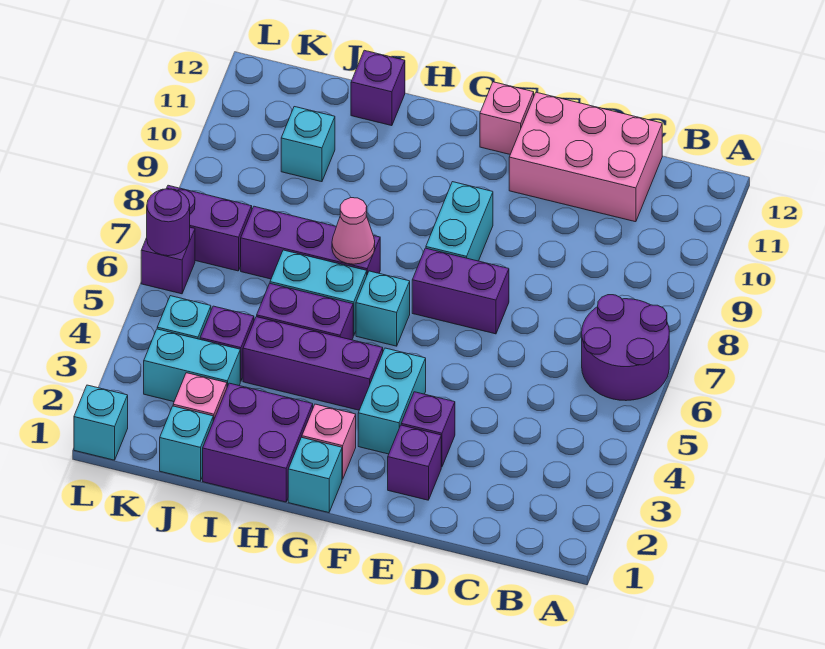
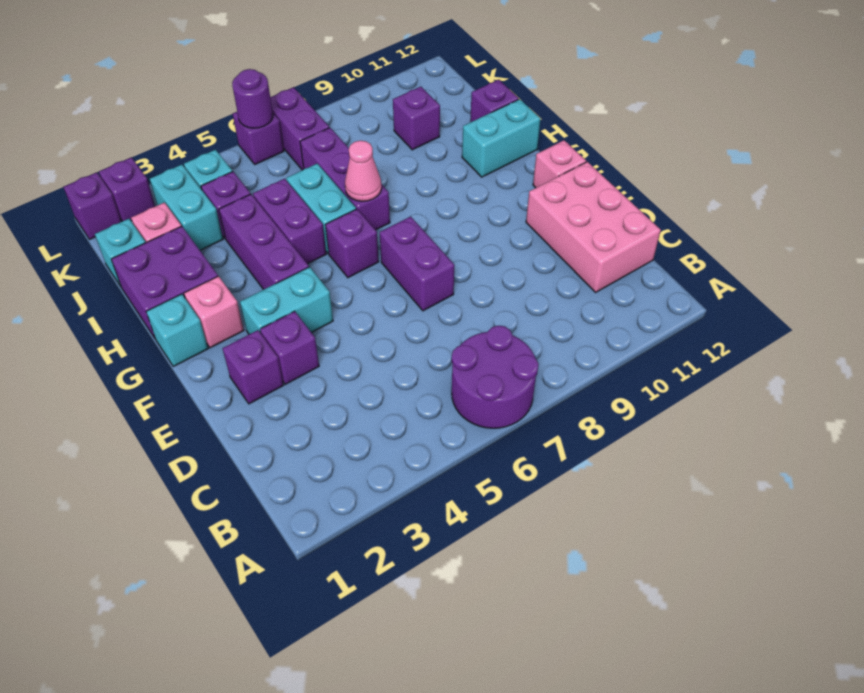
cyan 1x2 brick [426,182,493,261] -> cyan 1x2 brick moved to [462,99,541,177]
cyan 1x1 brick [356,271,410,346] -> purple 1x1 brick [325,209,379,278]
cyan 1x1 brick [281,107,335,182] -> purple 1x1 brick [393,87,440,150]
cyan 1x1 brick [74,385,128,460] -> purple 1x1 brick [64,172,121,239]
none -> purple 1x1 brick [99,157,155,221]

